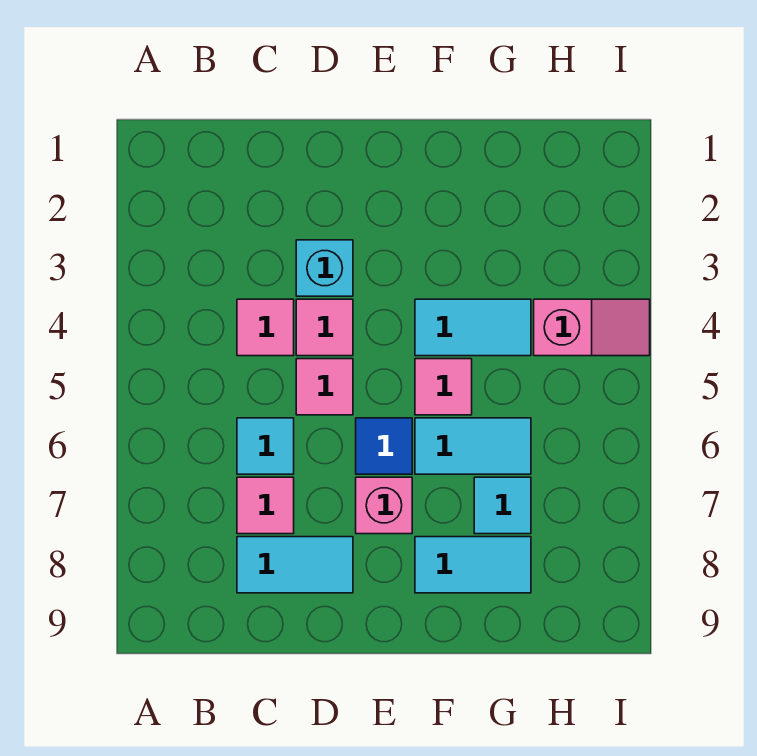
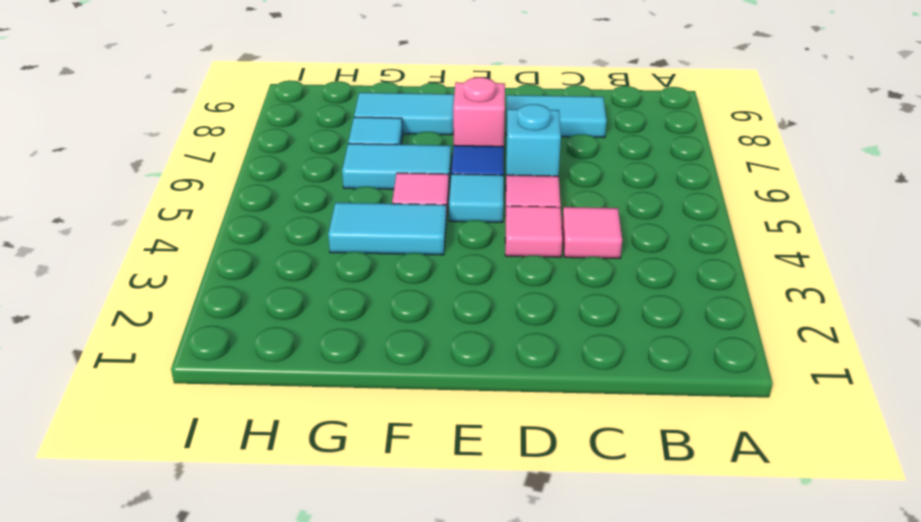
cyan 1x1 tile [237,418,294,474] -> cyan 1x1 tile moved to [449,174,504,222]
pink 1x1 tile [237,477,294,534] -> none
cyan 1x1 brick [296,240,353,296] -> cyan 1x1 brick moved to [506,104,561,176]
pink 1x2 slope [534,299,650,356] -> none

